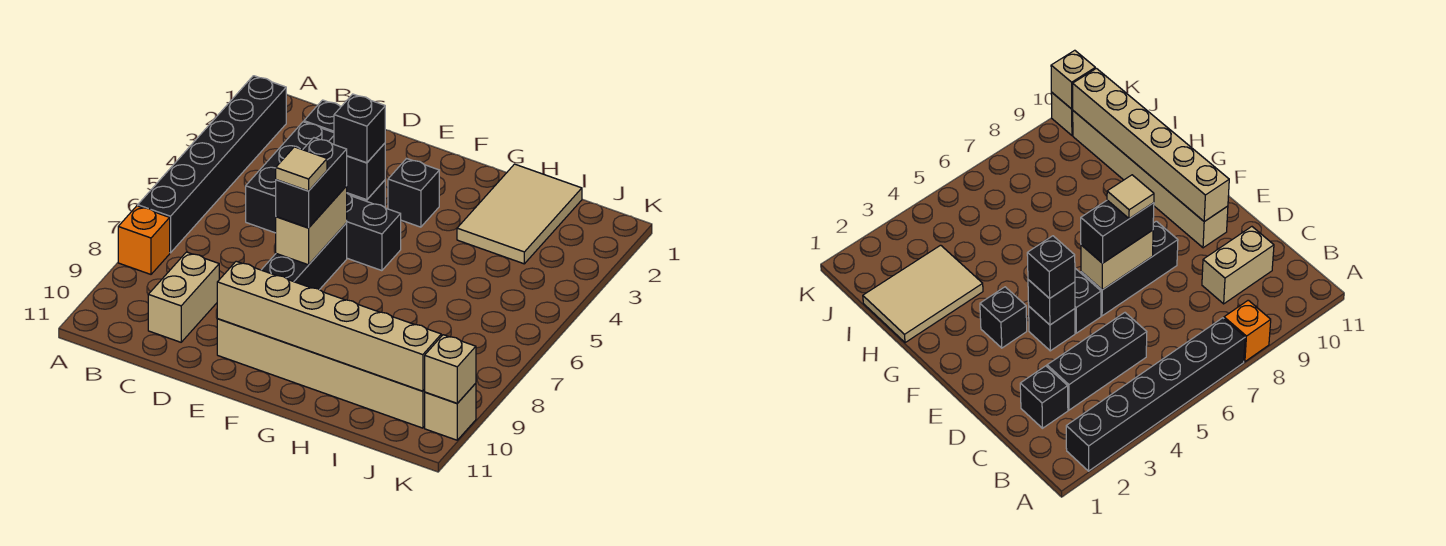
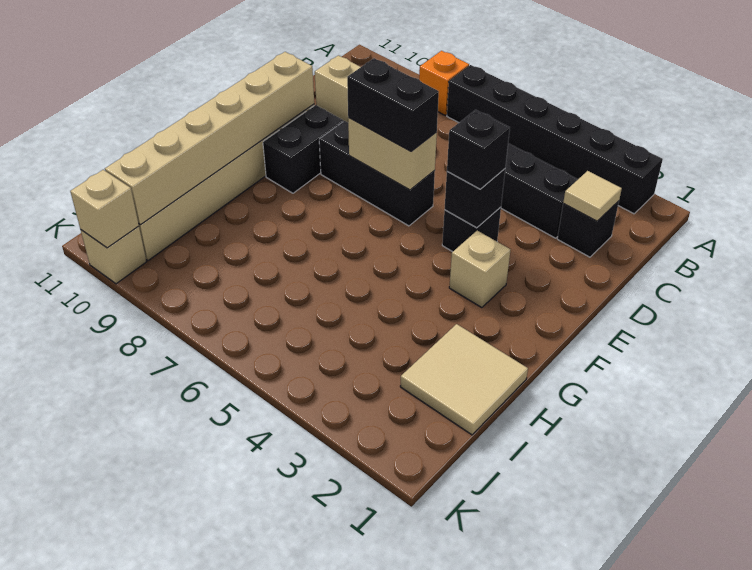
black 1x2 brick [347,193,401,271] -> black 1x2 brick moved to [263,105,343,193]
tan 1x1 tile [276,147,327,191] -> tan 1x1 tile moved to [563,171,622,221]
black 1x1 brick [388,158,439,227] -> tan 1x1 brick [449,231,510,308]
tan 2x3 tile [457,164,582,264] -> tan 2x2 tile [400,324,528,435]

